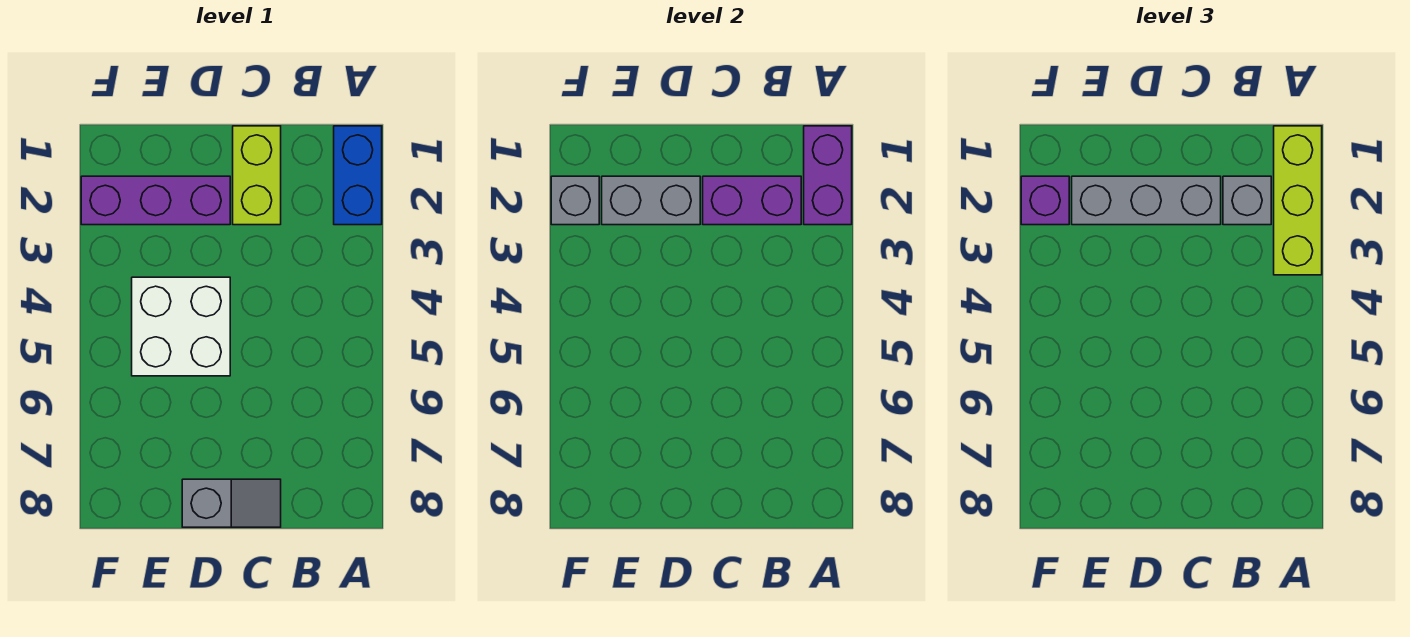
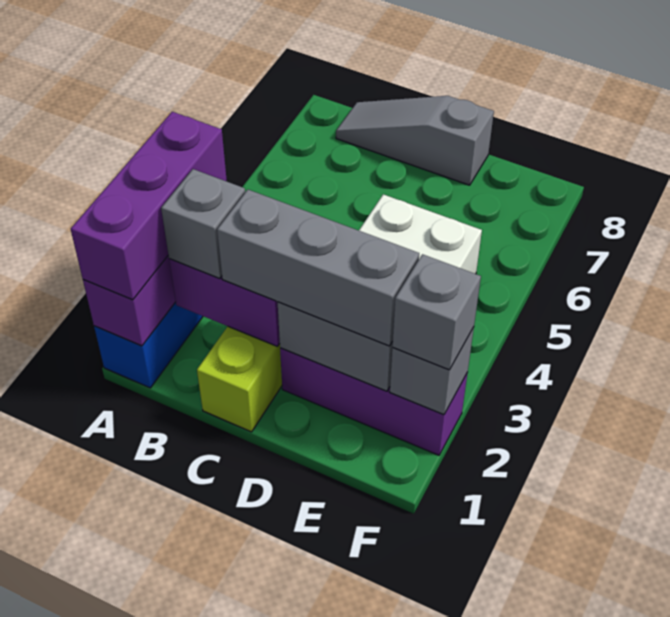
lime 1x3 brick [1274,126,1322,275] -> purple 1x3 brick [71,112,227,300]
grey 1x2 slope [182,479,281,527] -> grey 1x3 slope [336,96,494,185]
purple 1x1 brick [1021,176,1069,225] -> grey 1x1 brick [392,254,481,370]

